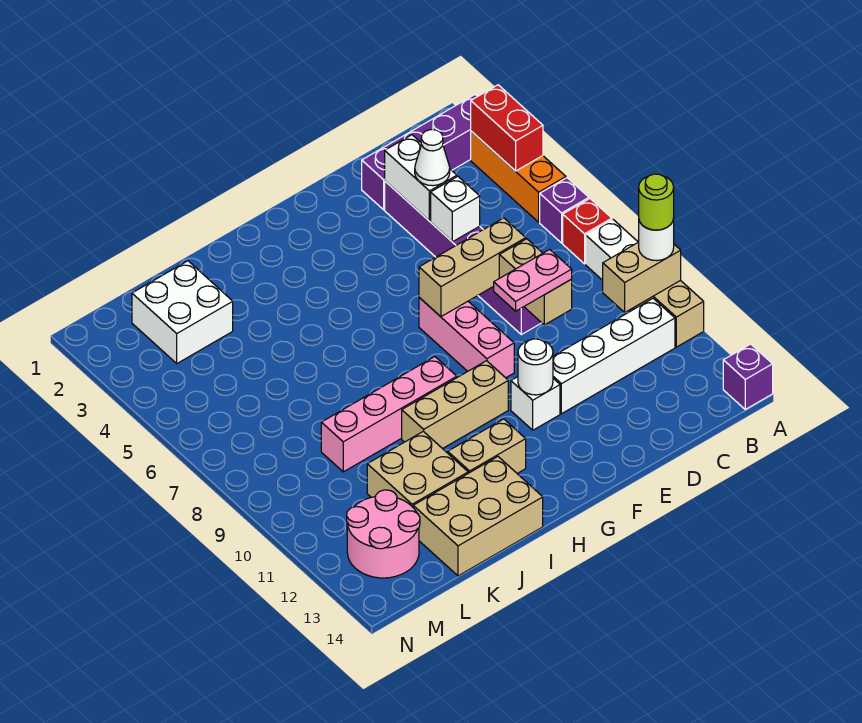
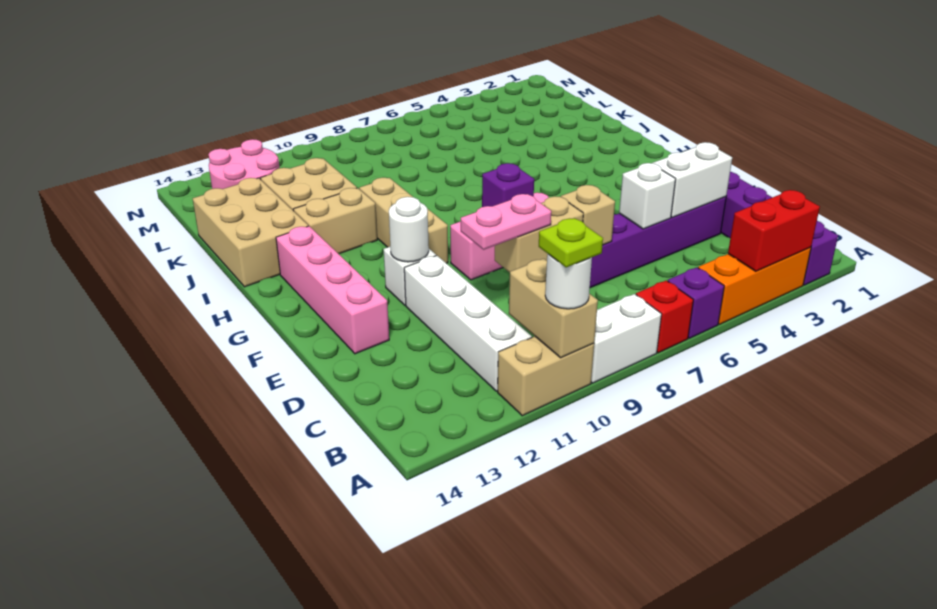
lime 1x1 round brick [639,174,674,230] -> lime 1x1 plate [539,218,603,267]
purple 1x1 brick [723,344,773,409] -> purple 1x1 brick moved to [482,163,534,207]
white 1x1 cone [415,130,450,186] -> none
tan 1x3 brick [419,218,526,317] -> tan 1x1 brick [561,185,615,245]
pink 1x2 plate [494,249,572,311] -> pink 1x2 plate turned to [461,194,551,250]
pink 1x4 brick [321,357,457,472] -> pink 1x4 brick moved to [276,226,389,354]
tan 1x2 brick [448,419,526,473] -> tan 1x2 brick turned to [293,188,377,254]
white 2x2 brick [132,261,233,363] -> none

